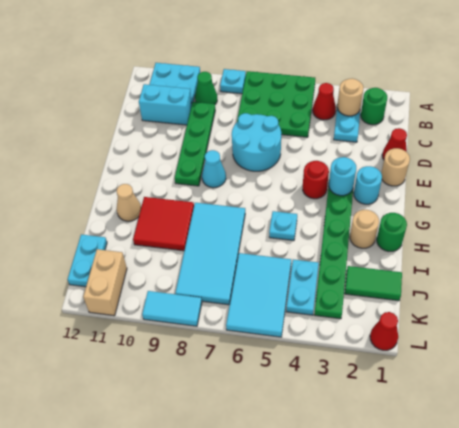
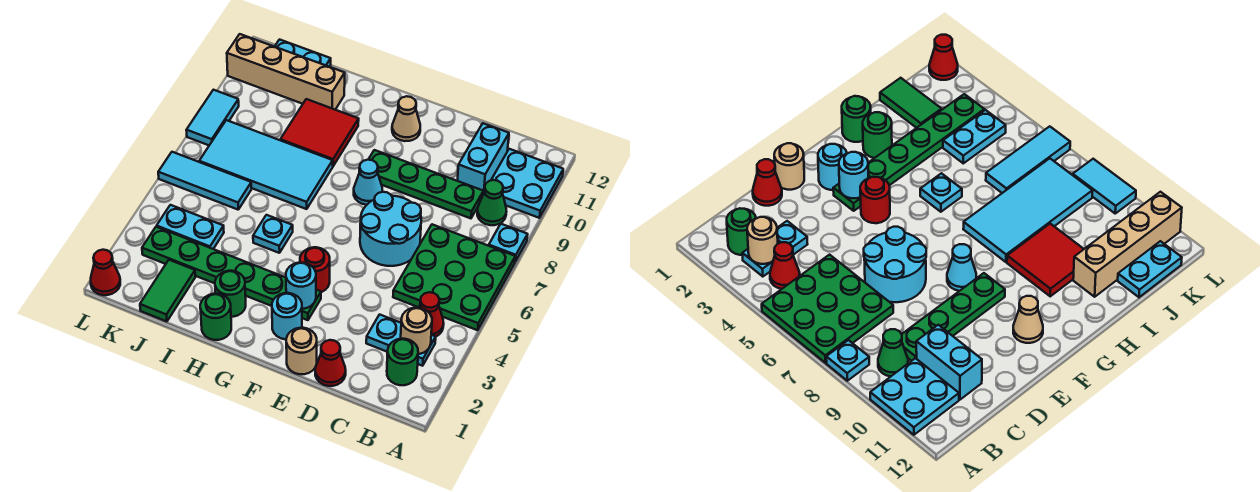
tan 1x1 round brick [350,210,379,248] -> green 1x1 round brick [215,271,246,317]
tan 1x1 cone [117,184,141,221] -> tan 1x1 cone moved to [392,96,420,141]
cyan 2x3 tile [226,253,291,337] -> cyan 1x3 tile [158,152,252,210]
tan 1x2 brick [83,249,127,316] -> tan 1x4 brick [227,34,345,110]

